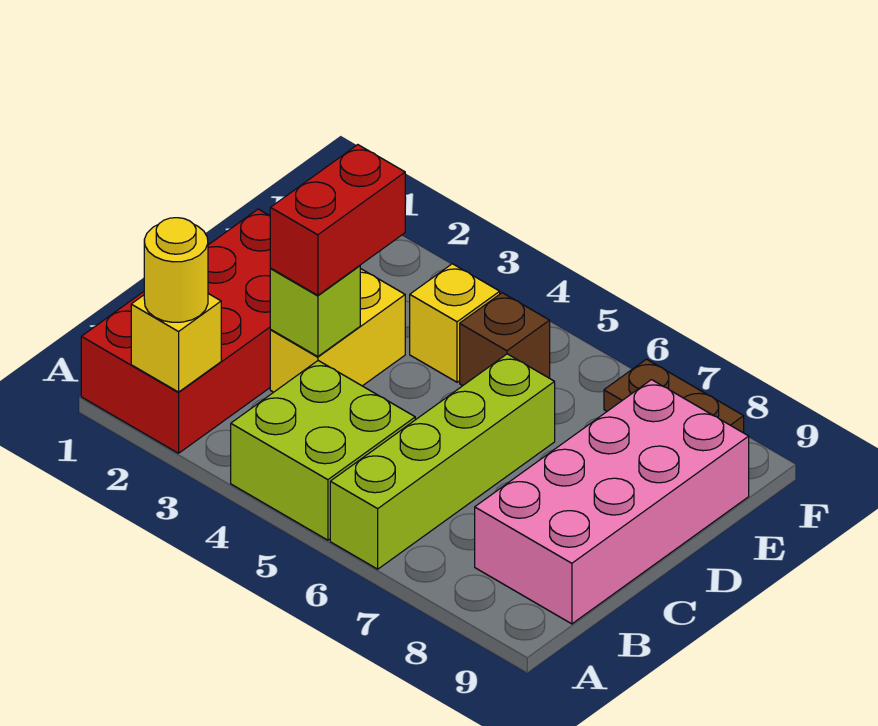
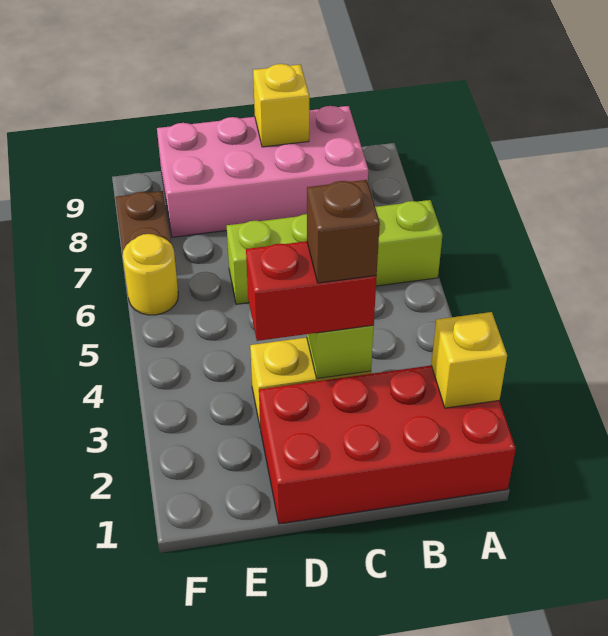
yellow 1x1 round brick [144,218,208,322] -> yellow 1x1 round brick moved to [123,234,178,315]
lime 2x2 brick [231,361,415,540] -> none
yellow 1x1 brick [410,264,500,382] -> yellow 1x1 brick moved to [253,64,309,147]
brown 1x1 brick [460,293,550,386] -> brown 1x1 brick moved to [307,180,380,283]

